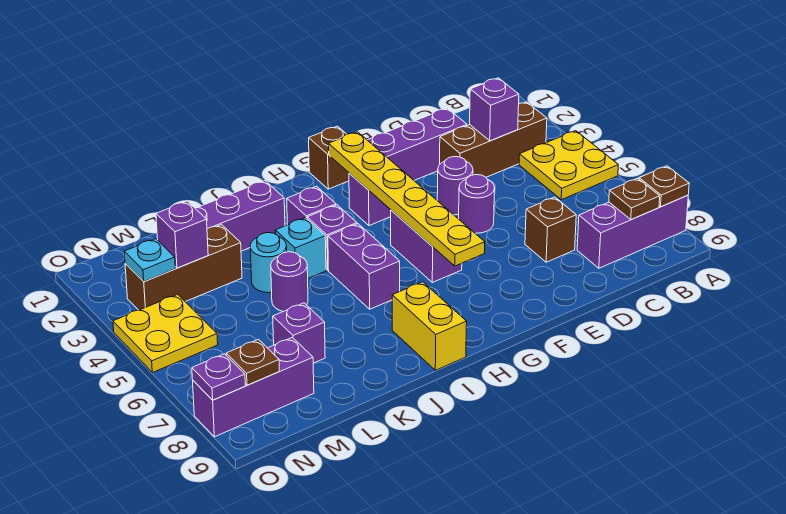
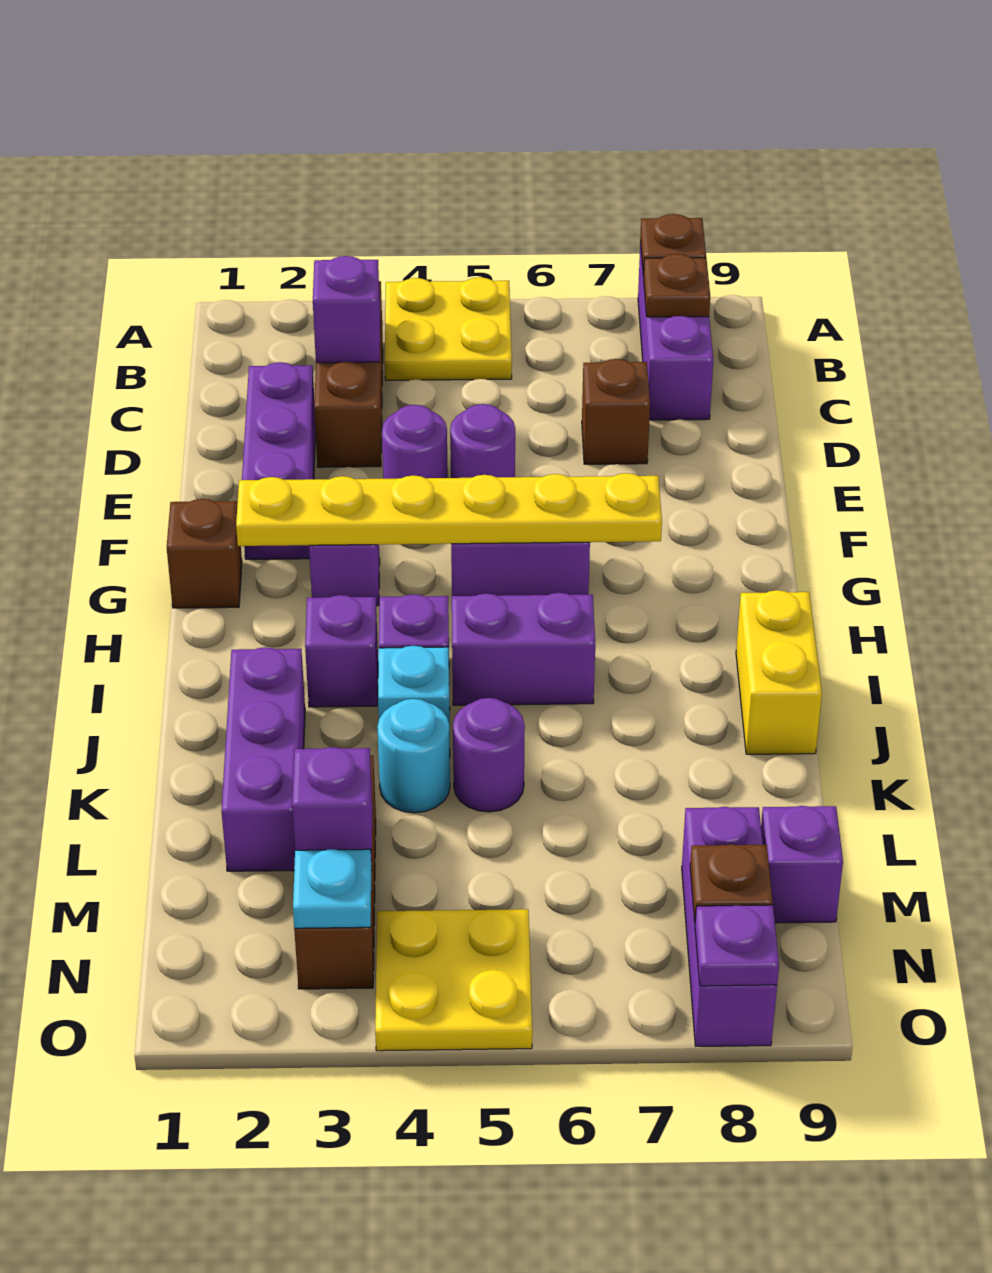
yellow 1x2 brick [392,282,467,370] -> yellow 1x2 brick turned to [736,590,822,754]
purple 1x1 brick [273,303,325,363] -> purple 1x1 brick moved to [761,806,843,923]

